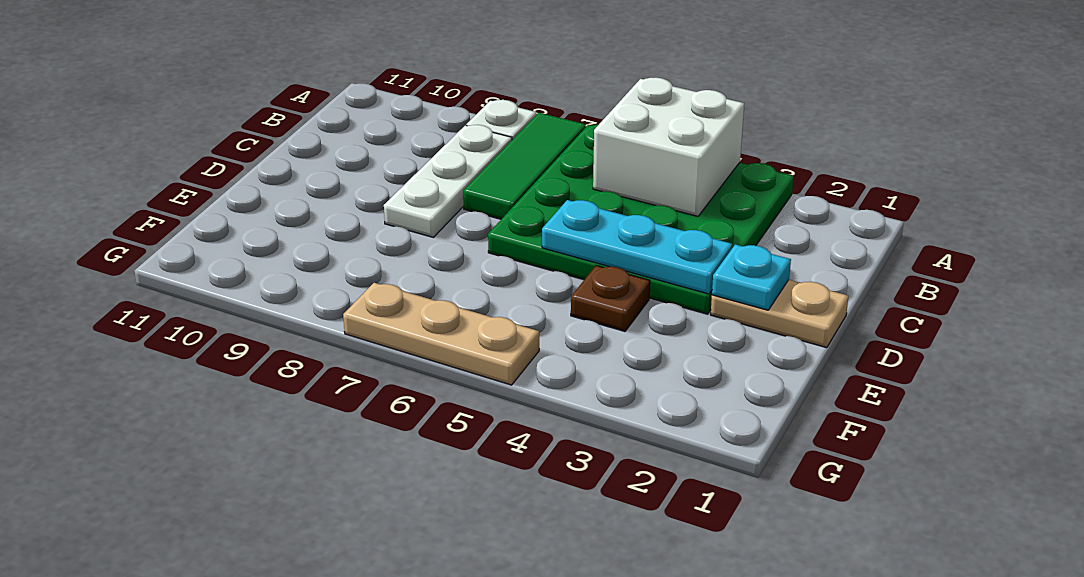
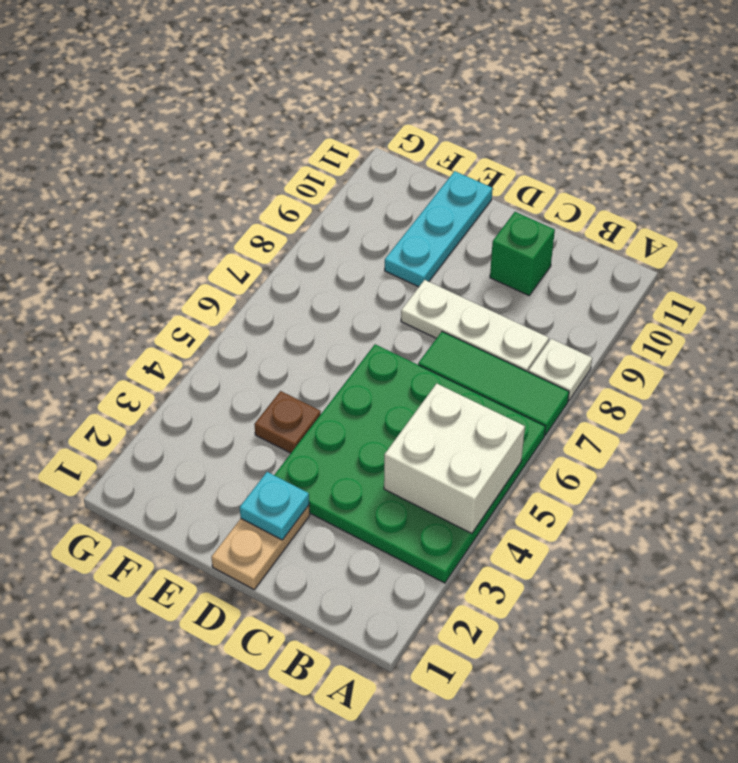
none -> green 1x1 brick [490,212,555,296]
cyan 1x3 plate [542,200,732,294] -> cyan 1x3 plate moved to [385,171,493,287]
tan 1x3 plate [343,283,539,385] -> none

